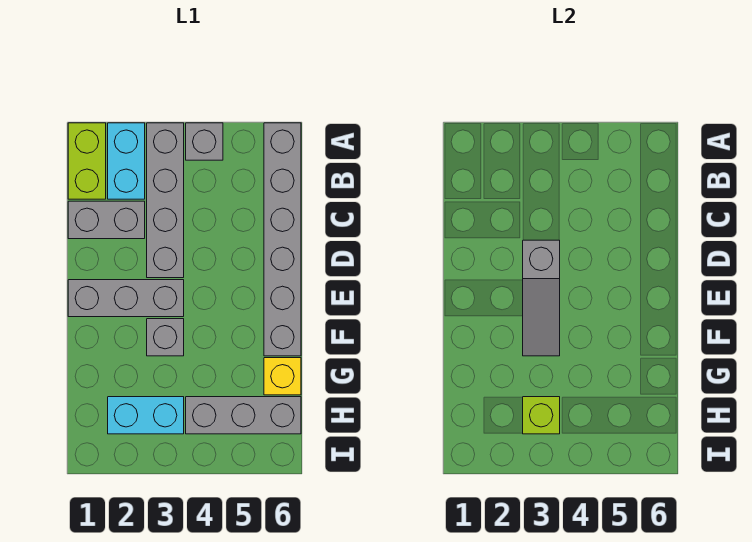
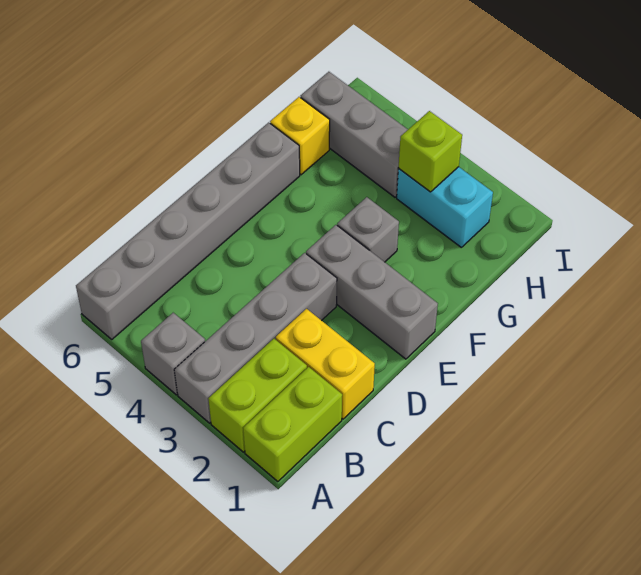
cyan 1x2 brick [108,123,145,199] -> lime 1x2 brick [208,339,307,452]
grey 1x2 brick [68,201,145,239] -> yellow 1x2 brick [276,309,375,419]
grey 1x3 slope [523,240,560,356] -> none

